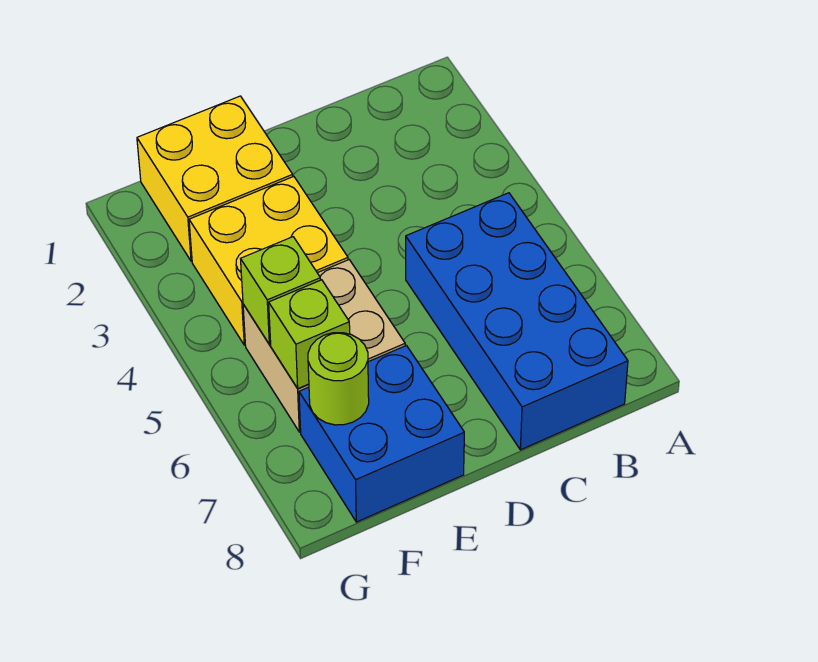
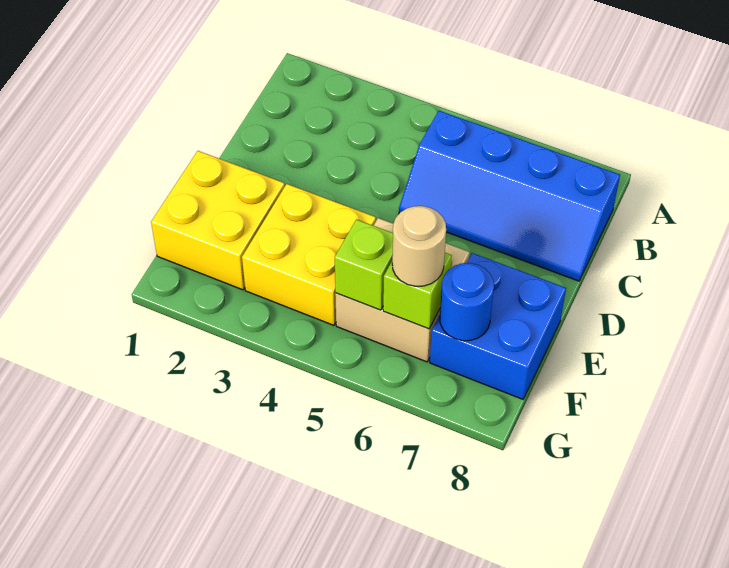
blue 2x4 brick [406,193,628,450] -> blue 2x4 slope [399,111,620,281]
none -> tan 1x1 round brick [392,206,446,286]
lime 1x1 round brick [308,333,369,425] -> blue 1x1 round brick [440,263,494,341]

